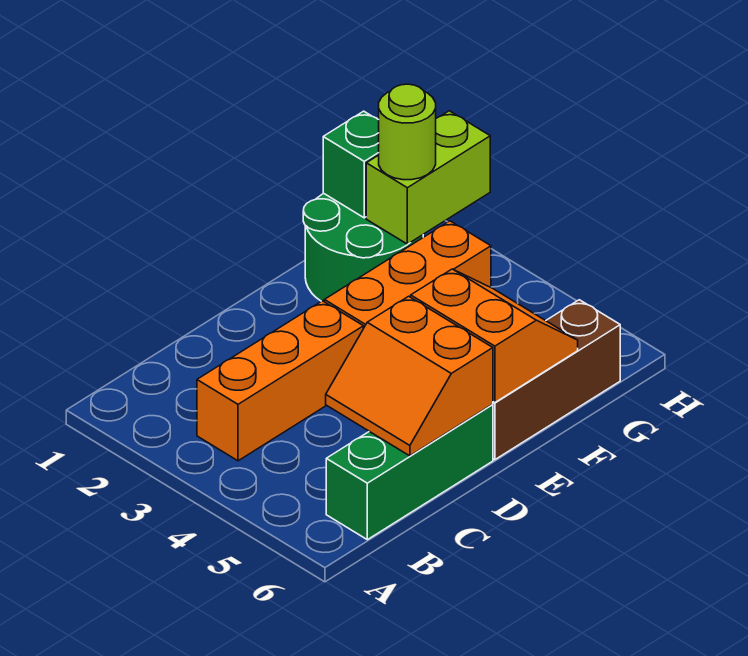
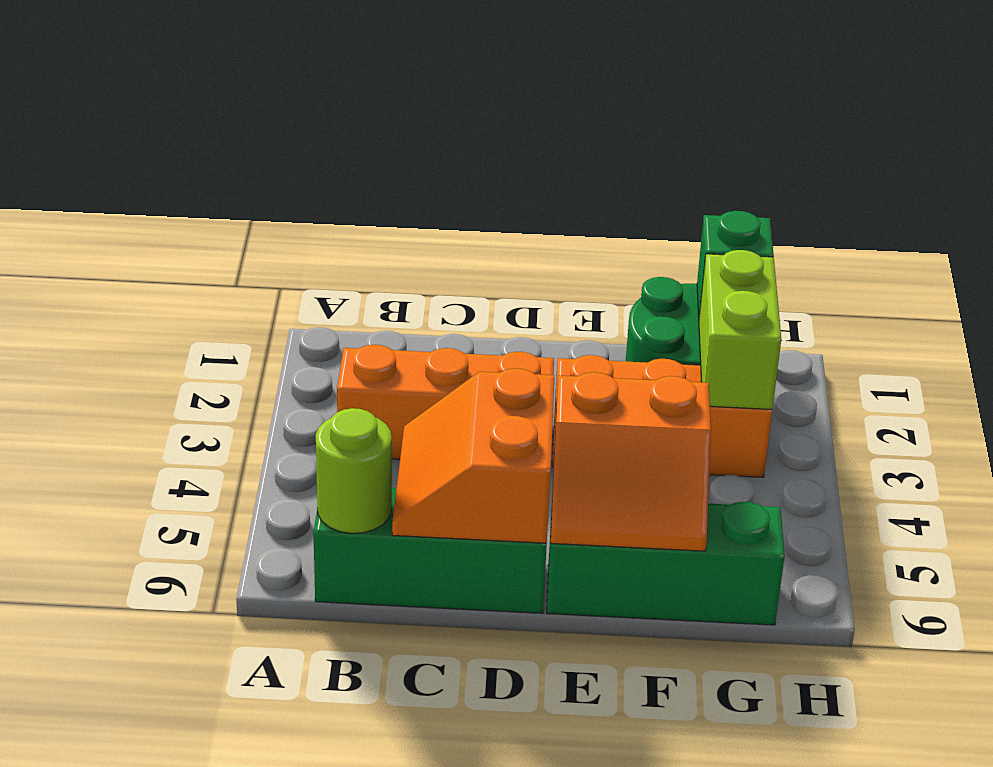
orange 2x2 slope [411,269,578,403] -> orange 2x2 slope turned to [551,372,711,551]
brown 1x3 brick [493,300,620,460] -> green 1x3 brick [547,502,785,625]
lime 1x2 brick [366,111,490,244] -> lime 1x2 brick turned to [699,250,781,409]
lime 1x1 round brick [379,84,436,180] -> lime 1x1 round brick moved to [316,408,392,533]

